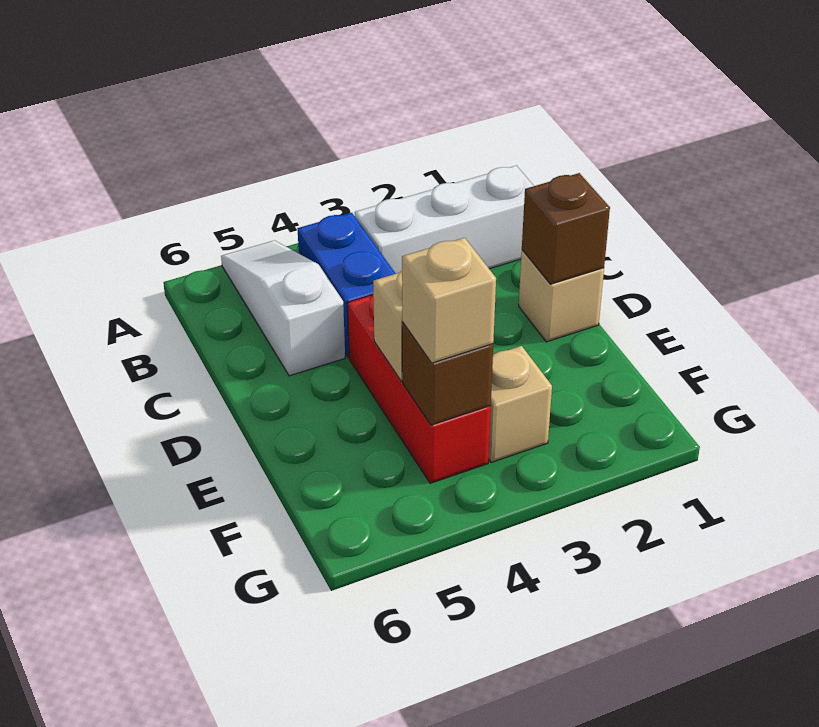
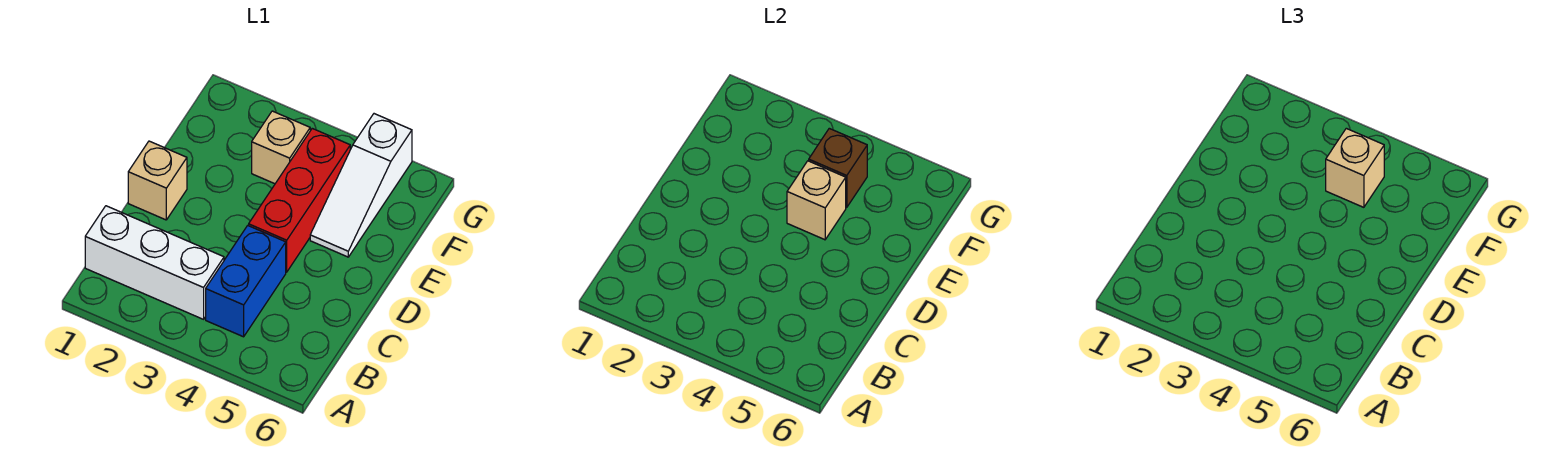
white 1x3 slope [221,240,345,376] -> white 1x3 slope moved to [310,114,412,257]
brown 1x1 brick [522,173,610,284] -> none

